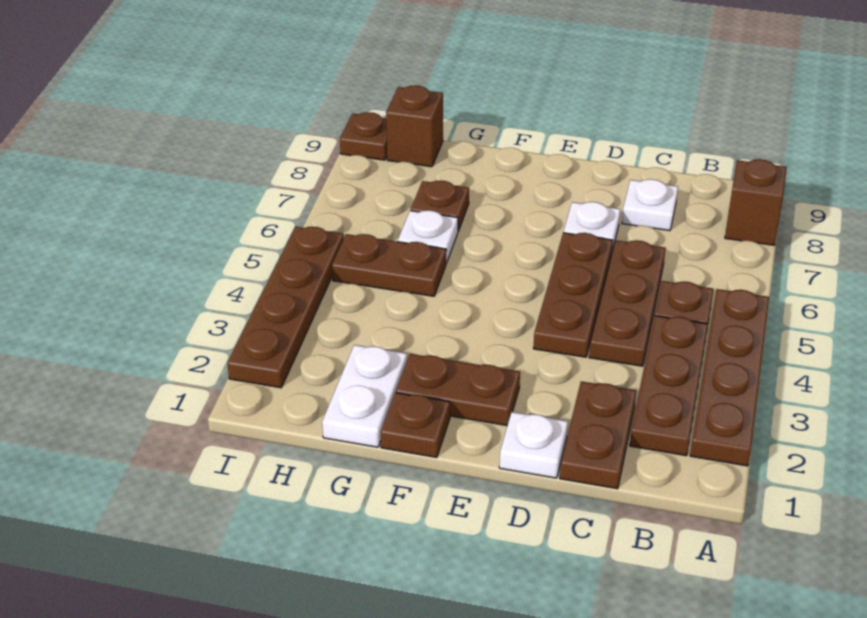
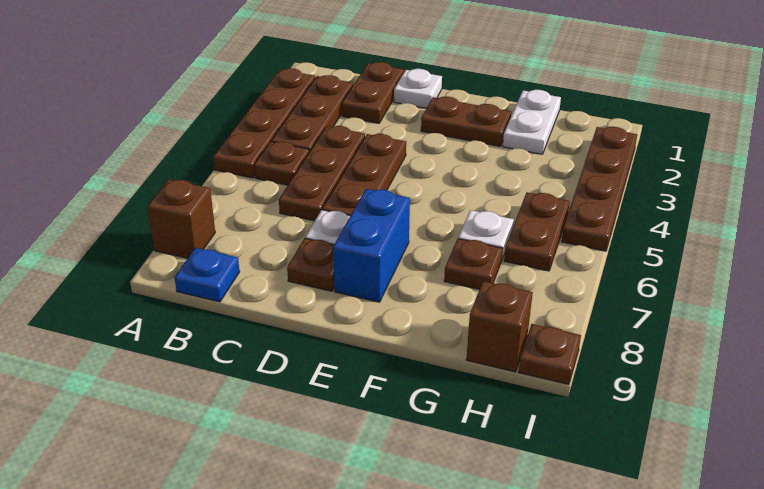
none -> blue 1x1 plate [174,248,240,302]
white 1x1 plate [622,179,678,231] -> none
none -> blue 1x2 brick [333,189,410,302]
brown 1x1 plate [381,393,450,458] -> brown 1x1 plate moved to [287,238,334,291]
brown 1x2 plate [332,234,446,296] -> brown 1x2 plate turned to [504,192,570,271]

